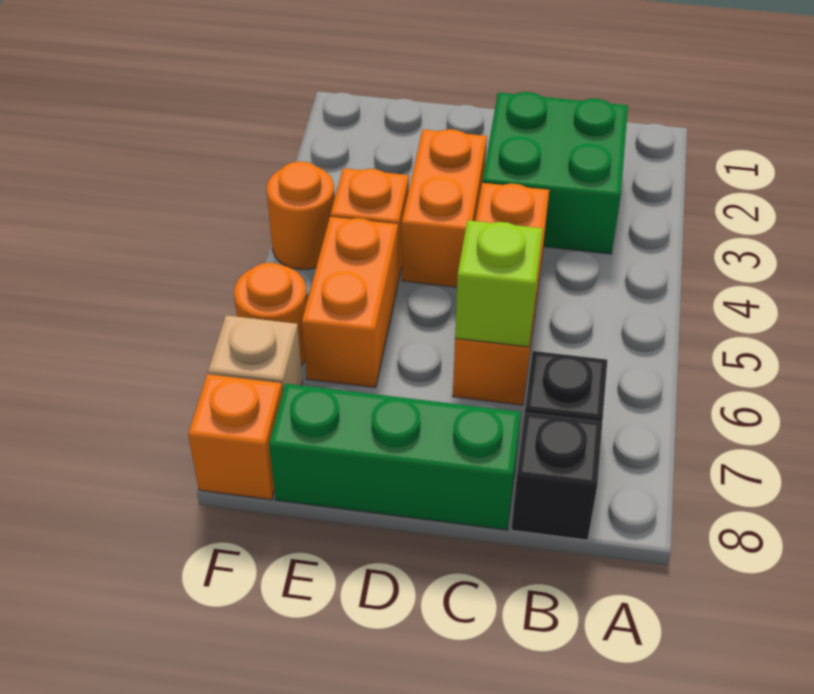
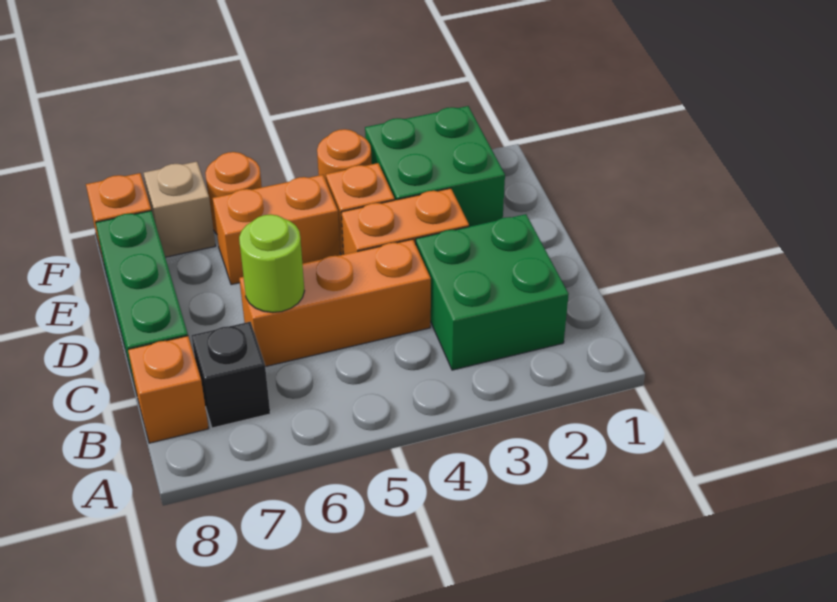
black 1x1 brick [511,412,602,540] -> orange 1x1 brick [128,336,209,443]
lime 1x1 brick [455,220,543,347] -> lime 1x1 round brick [239,214,304,313]
none -> green 2x2 brick [365,106,505,227]

